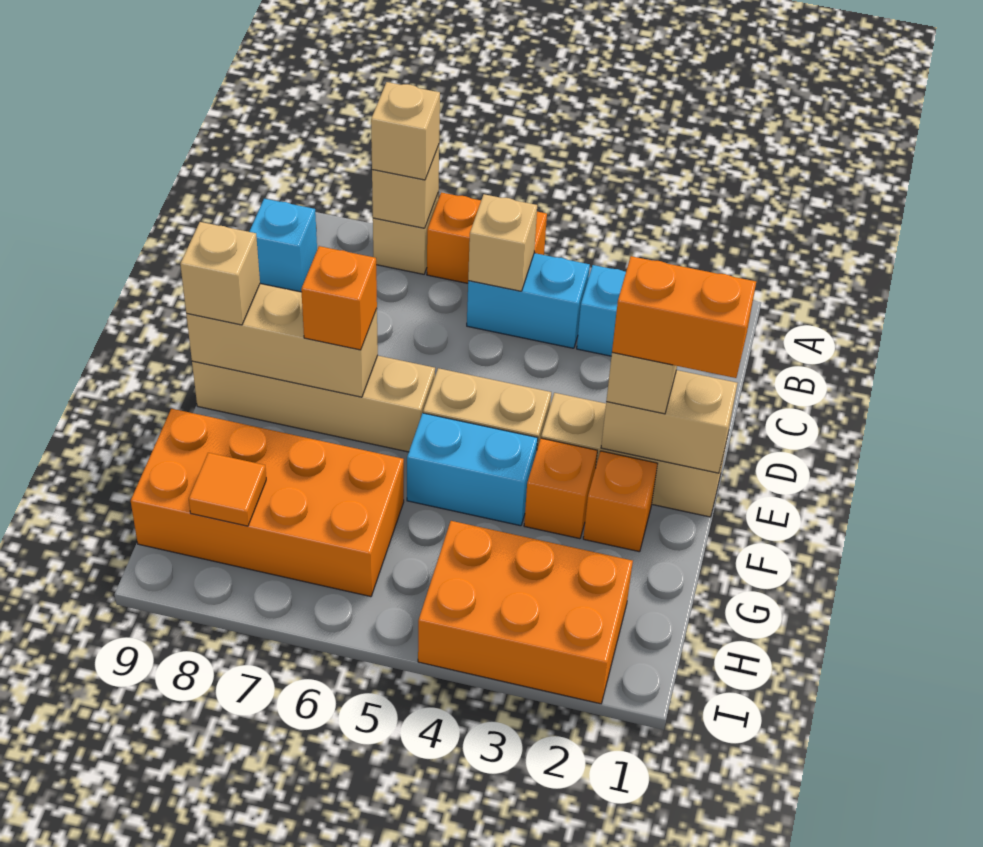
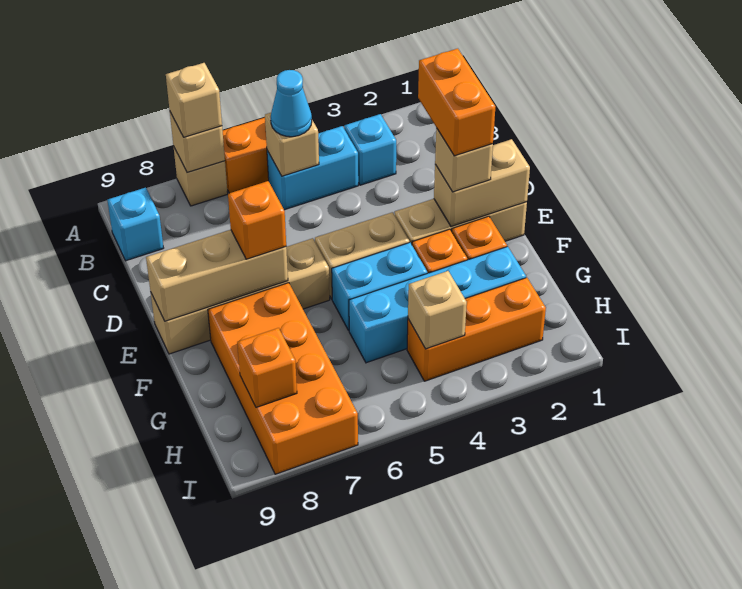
none -> cyan 1x1 cone [271,70,312,137]
orange 1x2 brick [612,256,756,378] -> orange 1x2 brick turned to [418,49,495,156]
tan 1x1 brick [180,222,260,325] -> tan 1x1 brick moved to [408,271,467,349]
none -> cyan 1x4 brick [349,247,526,363]
orange 2x4 brick [131,409,404,597] -> orange 2x4 brick turned to [208,283,358,474]
orange 2x3 brick [418,521,633,704] -> orange 1x3 brick [407,278,546,381]
orange 1x1 tile [189,453,266,526] -> orange 1x1 brick [237,328,297,407]

